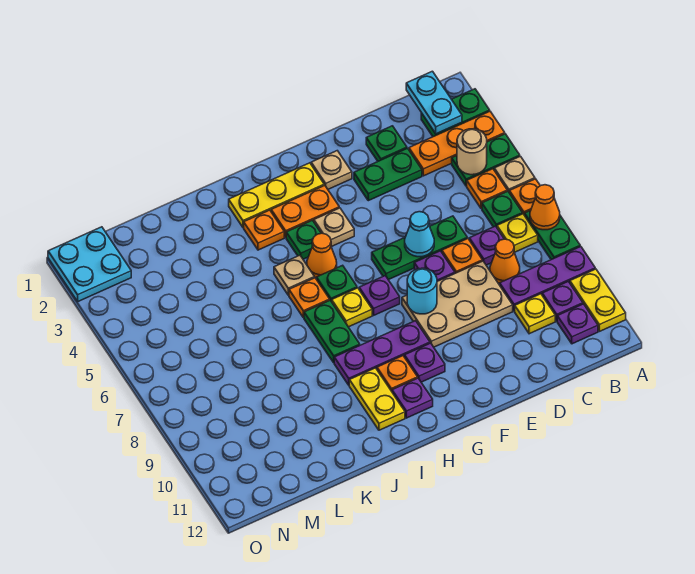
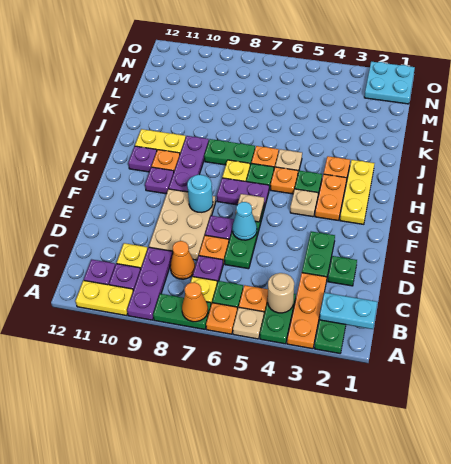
tan 1x1 plate [311,151,352,189] -> tan 1x1 plate moved to [235,194,264,222]
purple 1x1 plate [359,276,400,315] -> purple 1x2 plate [217,178,269,209]
orange 1x1 cone [307,233,337,278] -> orange 1x1 plate [271,167,298,194]

